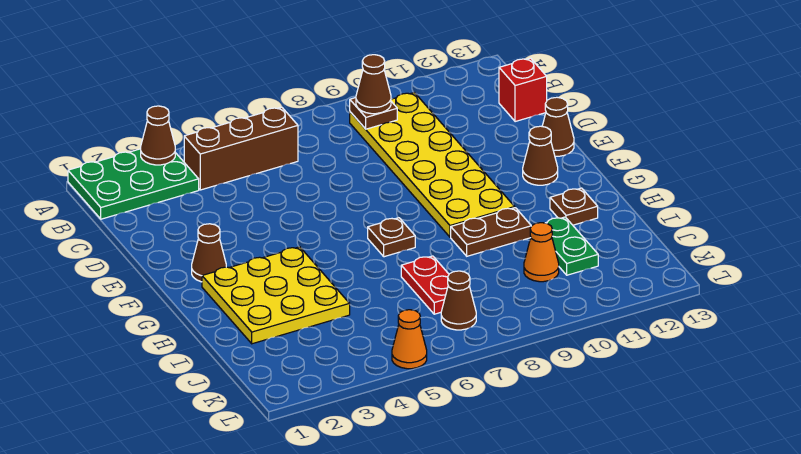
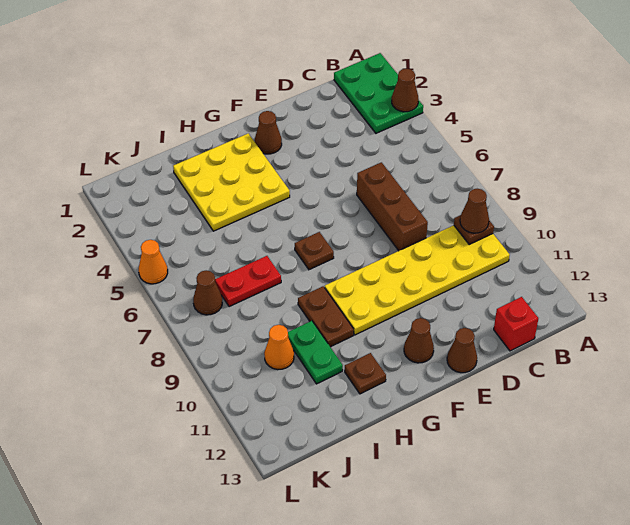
brown 1x3 brick [184,107,298,190] -> brown 1x3 brick moved to [357,162,428,251]
green 1x2 plate [546,217,598,275] -> green 1x2 plate turned to [288,321,343,384]

